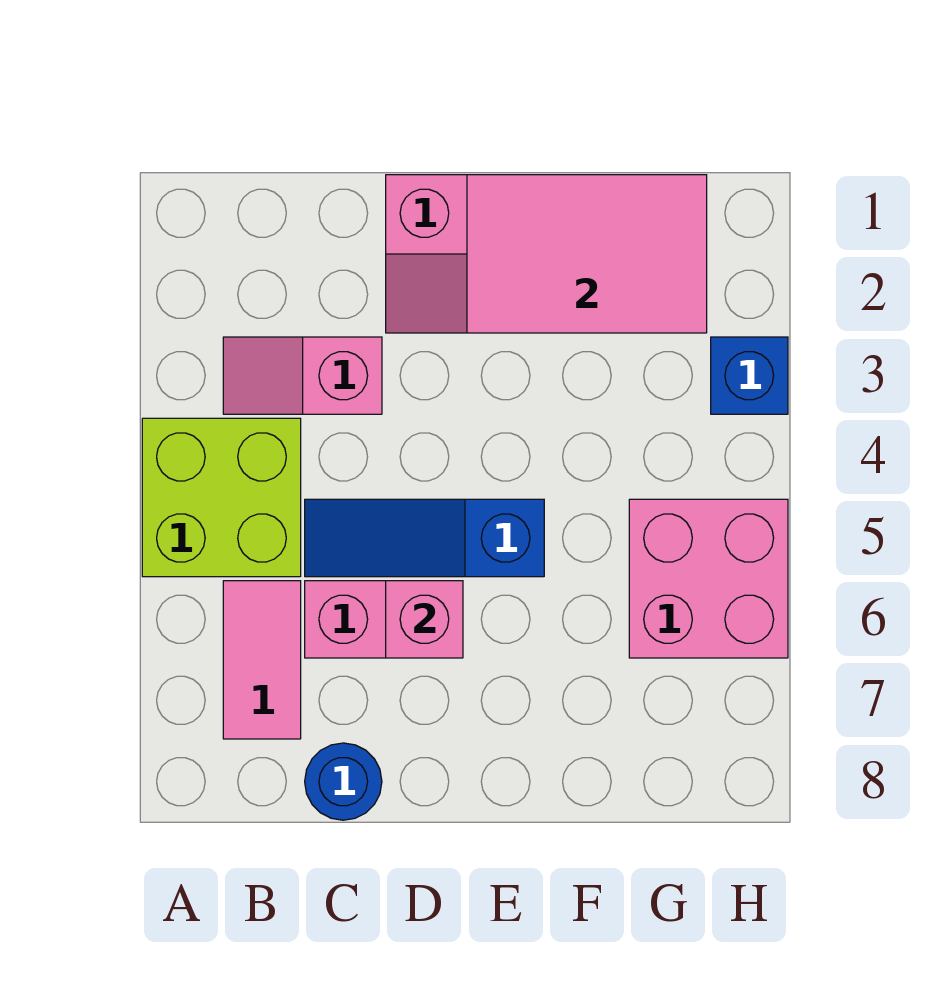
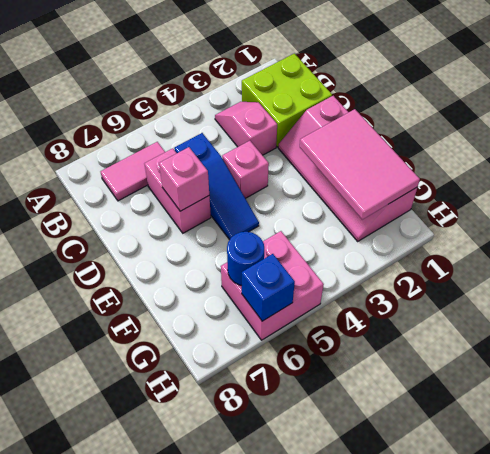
lime 2x2 brick [142,418,301,577] -> lime 2x2 brick moved to [242,54,332,147]
blue 1x3 slope [305,499,544,577] -> blue 1x3 slope turned to [174,133,259,240]
blue 1x1 round brick [305,743,382,820] -> blue 1x1 round brick moved to [227,232,264,285]
none -> pink 1x1 brick [222,141,269,198]
blue 1x1 brick [711,337,788,414] -> blue 1x1 brick moved to [242,254,295,321]

